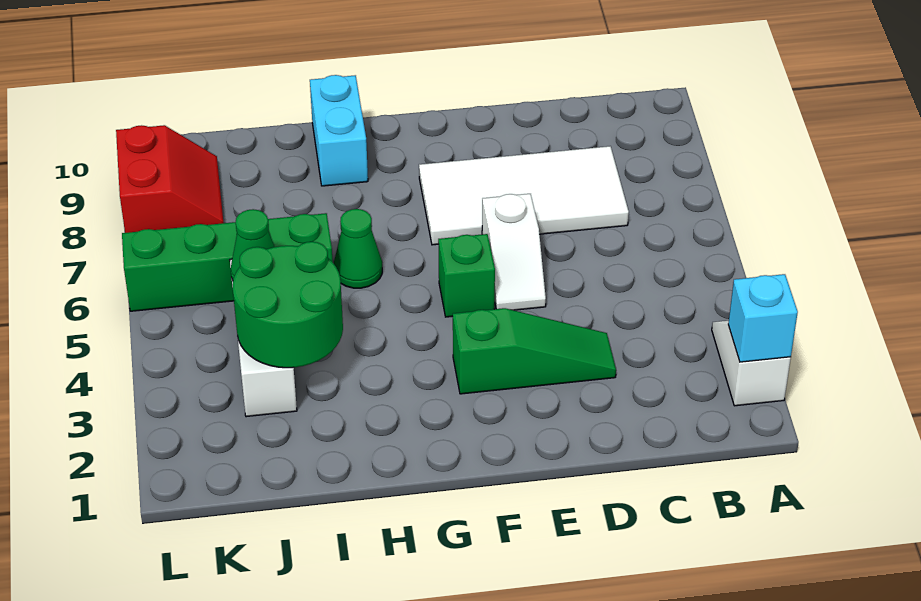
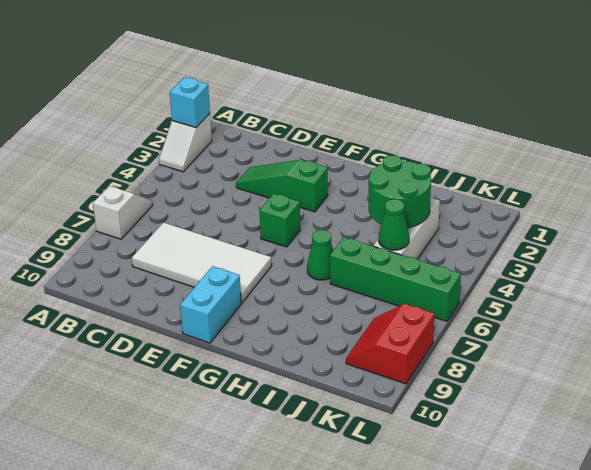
white 1x2 slope [482,194,546,310] -> white 1x2 slope moved to [93,186,152,239]
cyan 1x2 brick [310,75,368,186] -> cyan 1x2 brick moved to [180,266,241,343]

